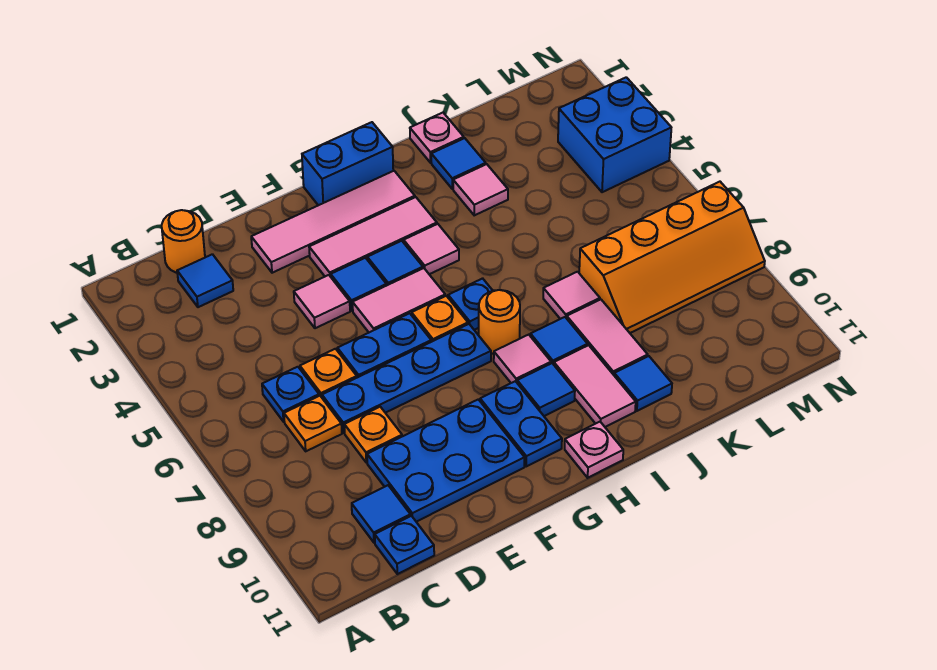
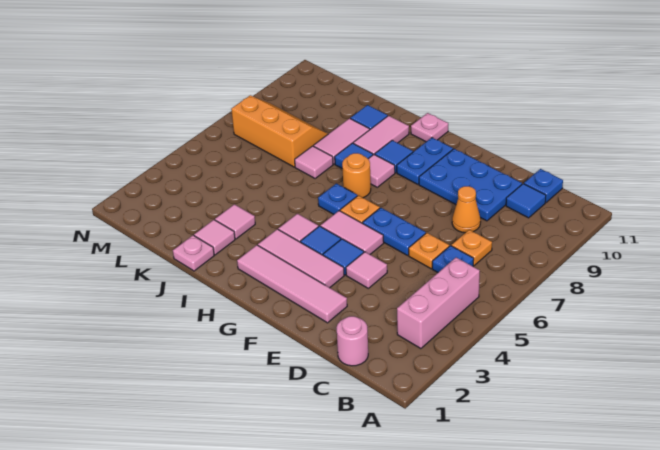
none -> pink 1x3 brick [397,257,480,349]
orange 1x1 round brick [162,210,205,273] -> pink 1x1 round brick [336,316,368,366]
blue 1x1 tile [177,254,233,307] -> none
blue 1x4 plate [322,324,491,433] -> none
orange 1x1 plate [344,407,402,463] -> orange 1x1 cone [452,186,481,233]
blue 1x2 brick [302,122,393,205] -> none
blue 1x1 tile [431,138,486,189] -> pink 1x1 tile [194,220,235,255]
orange 2x4 slope [579,182,765,333] -> orange 2x3 slope [231,96,328,167]
blue 2x2 brick [558,77,671,192] -> none

